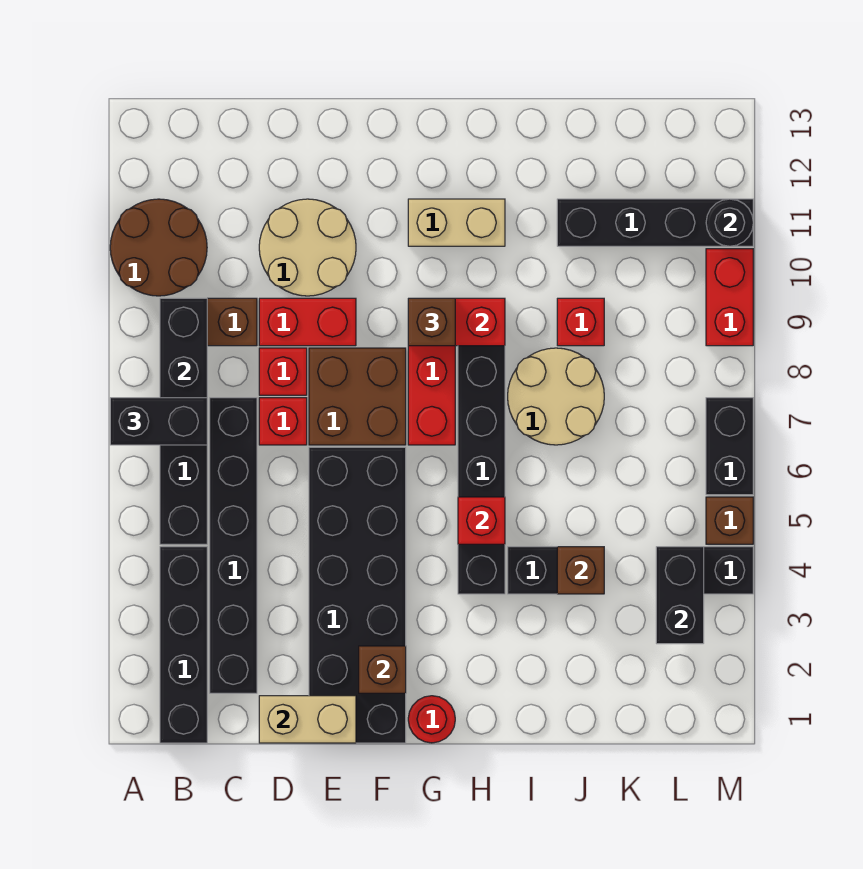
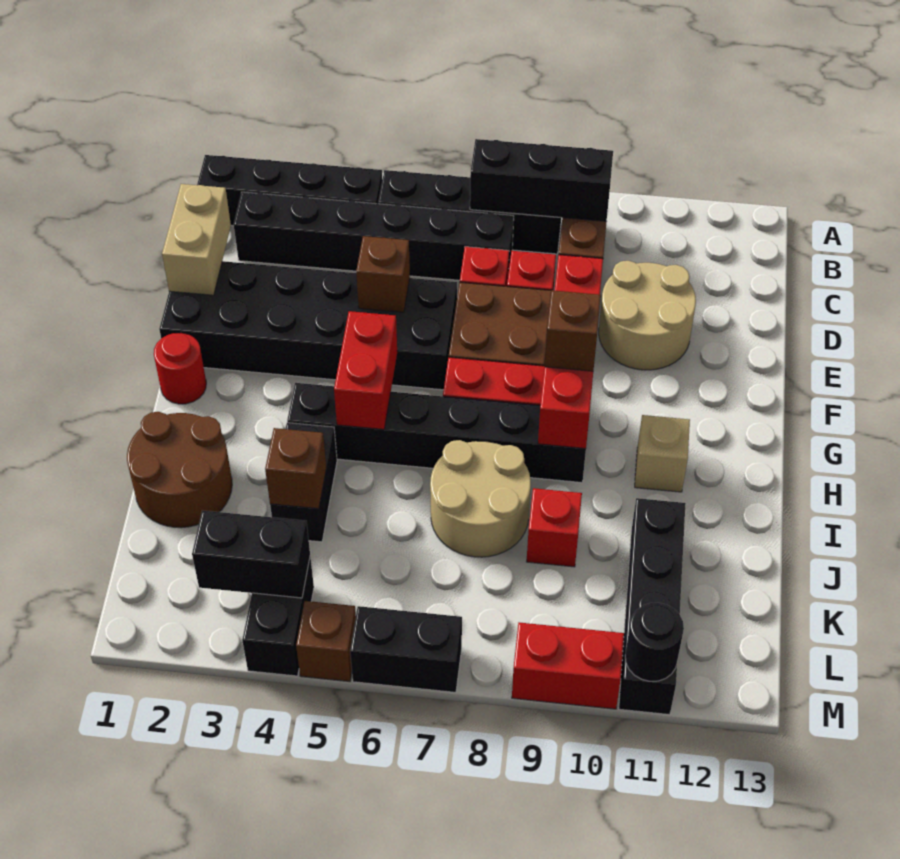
black 1x2 brick [110,398,207,445] -> none
brown 2x2 round brick [110,199,207,296] -> brown 2x2 round brick moved to [127,412,232,528]
brown 1x1 brick [359,646,406,693] -> brown 1x1 brick moved to [356,236,410,312]
tan 1x2 brick [408,199,505,246] -> tan 1x1 brick [635,415,690,492]
red 1x1 brick [458,497,505,544] -> red 1x2 brick [334,311,397,429]

